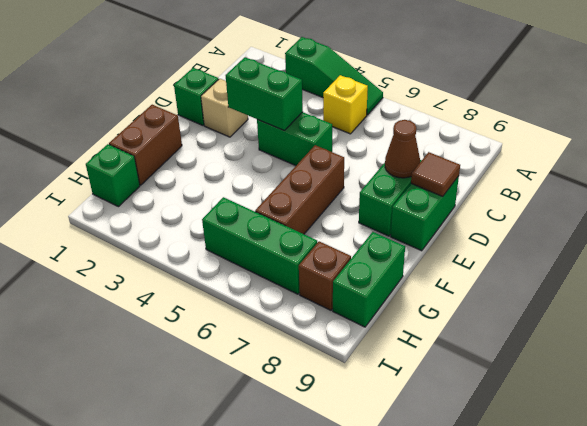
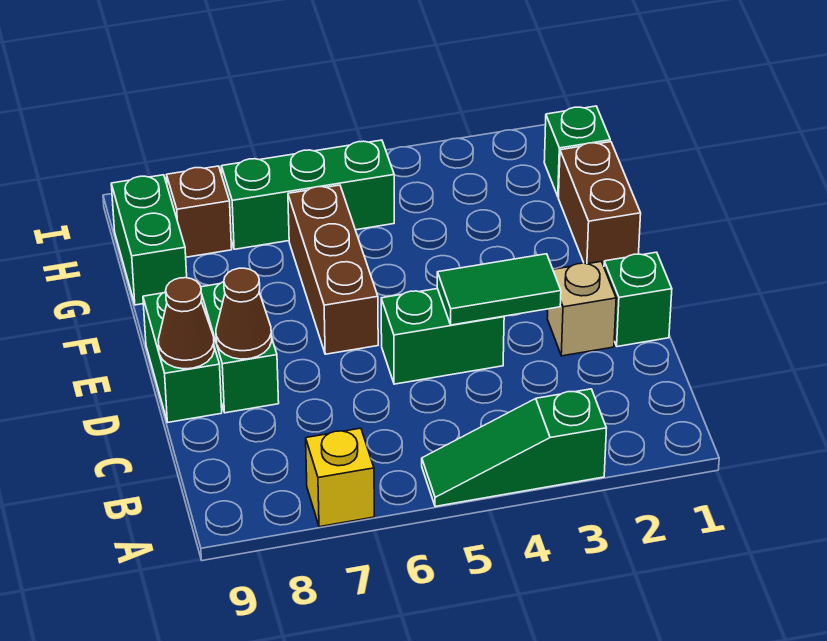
yellow 1x1 brick [323,75,368,134] -> yellow 1x1 brick moved to [306,428,374,527]
green 1x2 brick [226,57,303,131] -> green 1x2 tile [437,254,561,325]
brown 1x1 tile [411,152,460,197] -> brown 1x1 cone [158,278,214,369]

